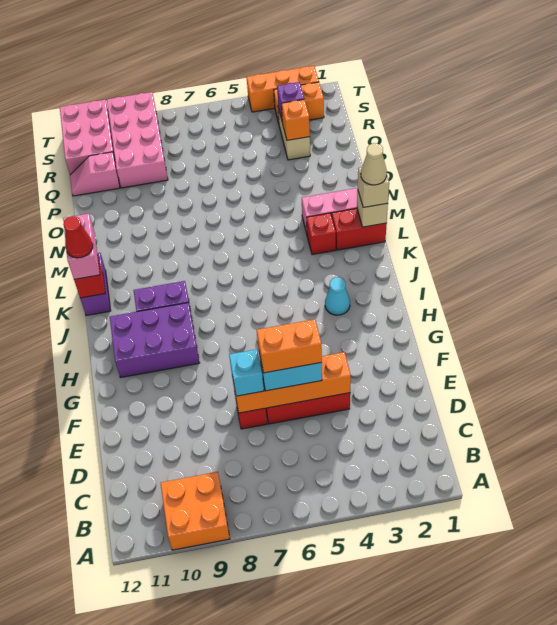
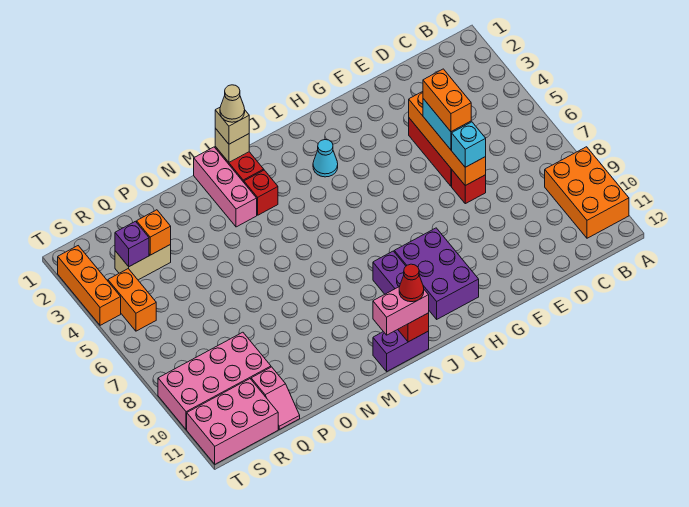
orange 2x2 brick [161,472,230,550] -> orange 2x3 brick [545,147,629,238]
orange 1x2 brick [274,82,324,123] -> orange 1x2 brick moved to [108,269,156,331]

